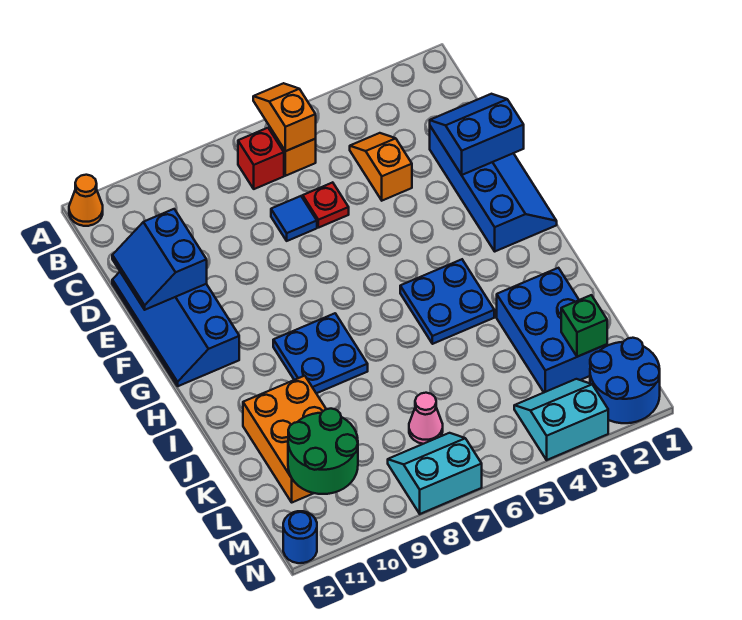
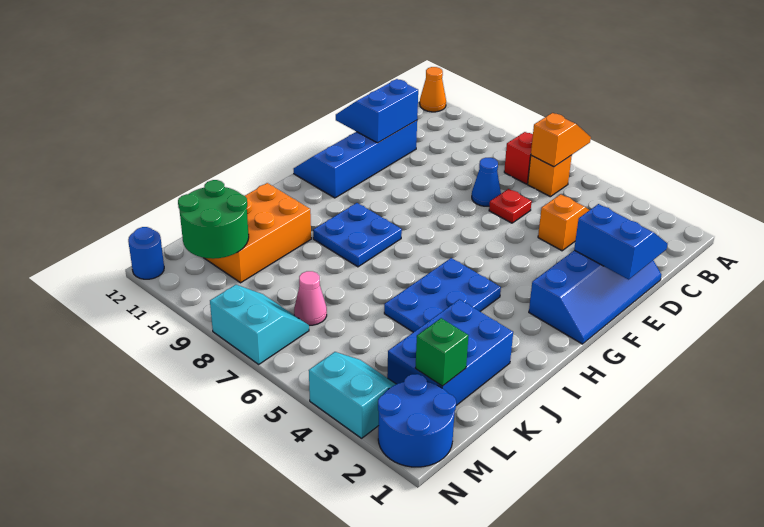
blue 1x1 tile [271,196,317,241] -> blue 1x1 cone [472,158,501,206]
blue 2x2 plate [400,259,494,344] -> blue 2x3 plate [384,258,501,332]

